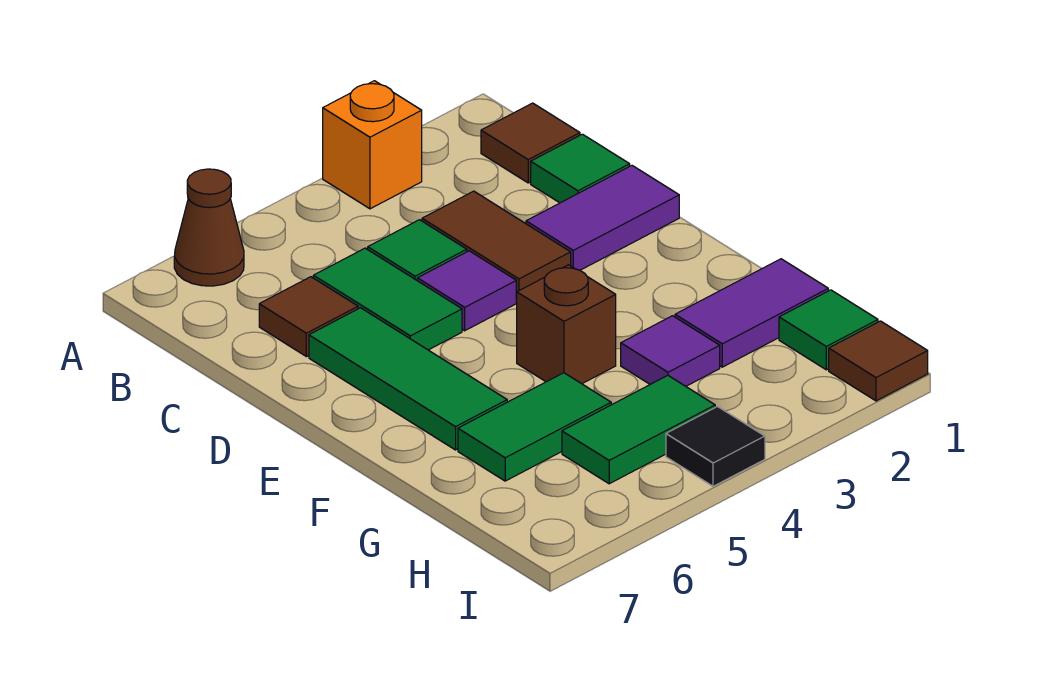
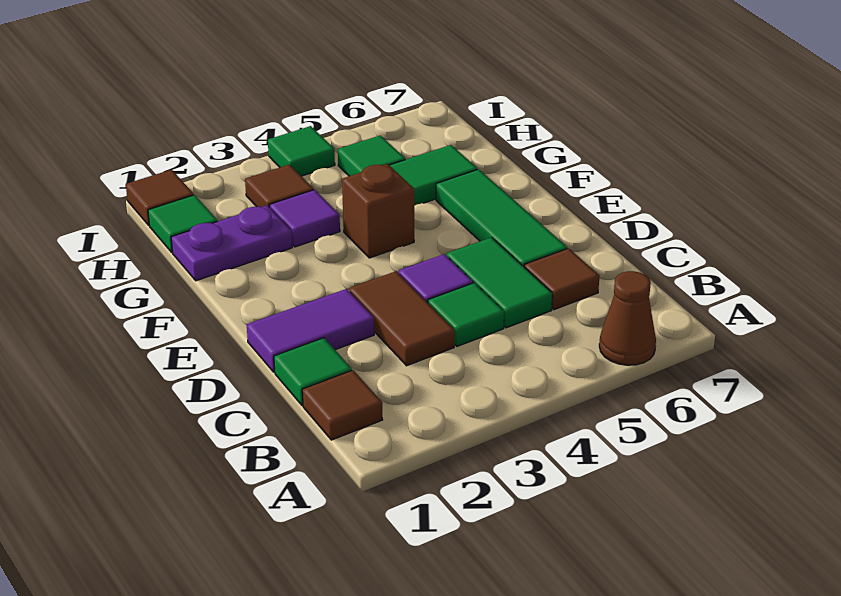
orange 1x1 brick [323,81,422,209] -> none
purple 1x2 tile [675,259,828,367] -> purple 1x2 plate [171,205,292,281]
none -> brown 1x1 tile [245,165,314,208]
green 1x2 tile [562,375,715,484] -> green 1x1 tile [338,135,405,176]
black 1x1 tile [666,407,765,486] -> green 1x1 tile [268,126,335,176]

